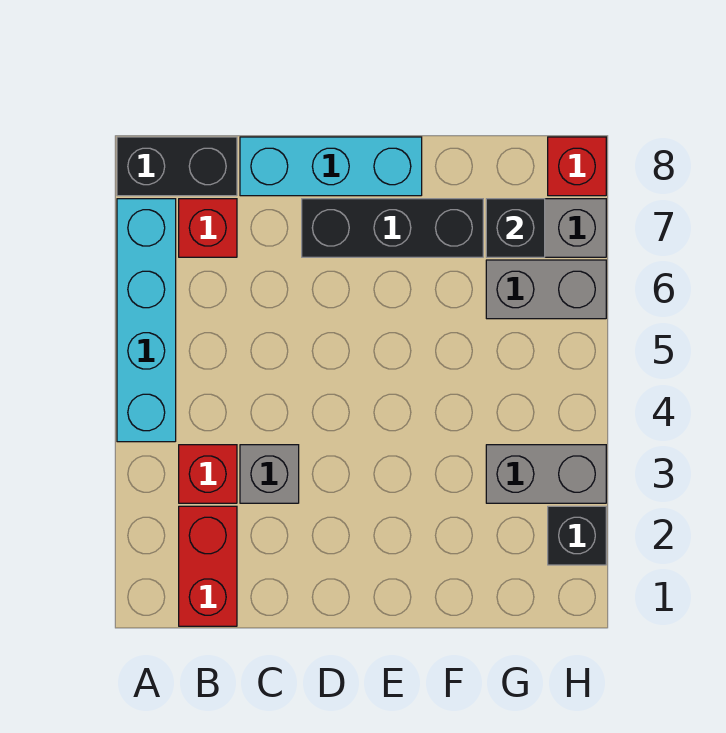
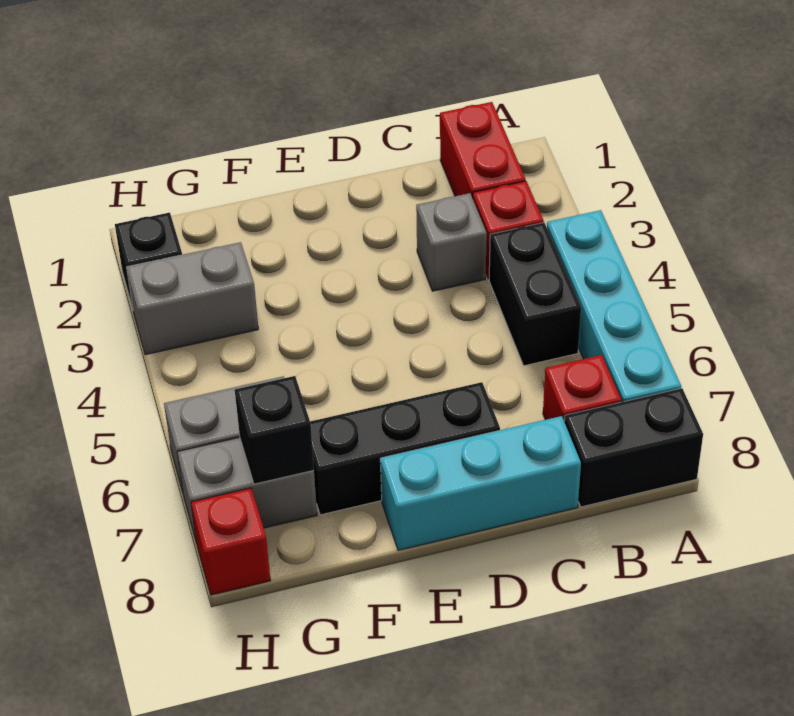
none -> black 1x2 brick [489,223,581,366]

